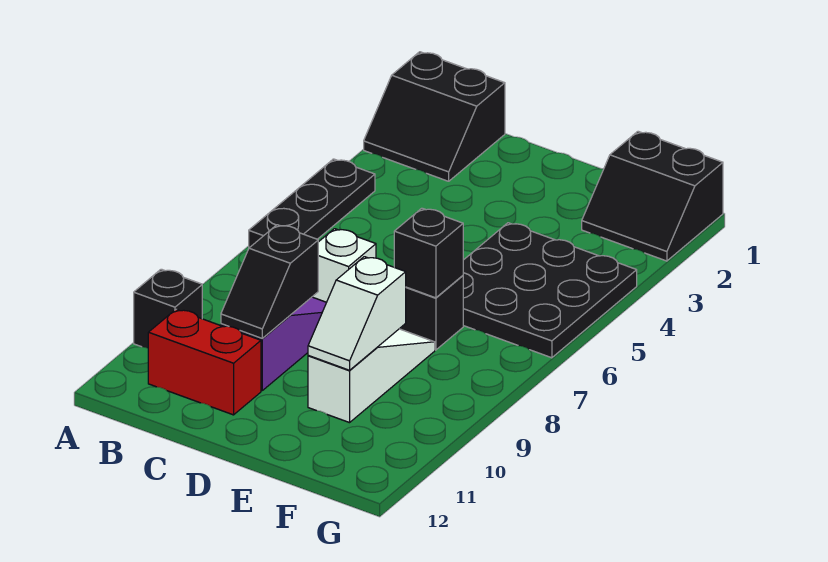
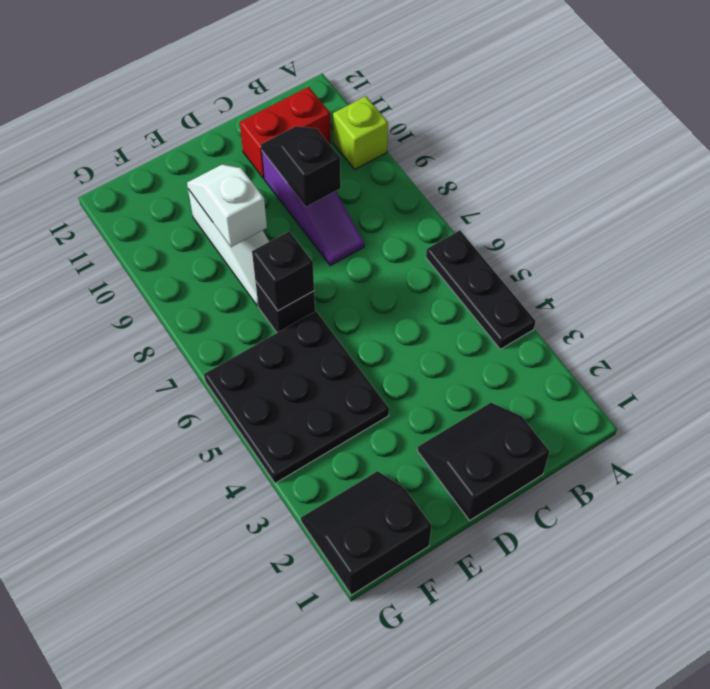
black 2x2 slope [364,52,505,181] -> black 2x2 slope moved to [417,403,550,520]
black 1x1 brick [134,269,202,348] -> lime 1x1 brick [333,96,388,169]
white 1x1 brick [313,229,376,302] -> none

